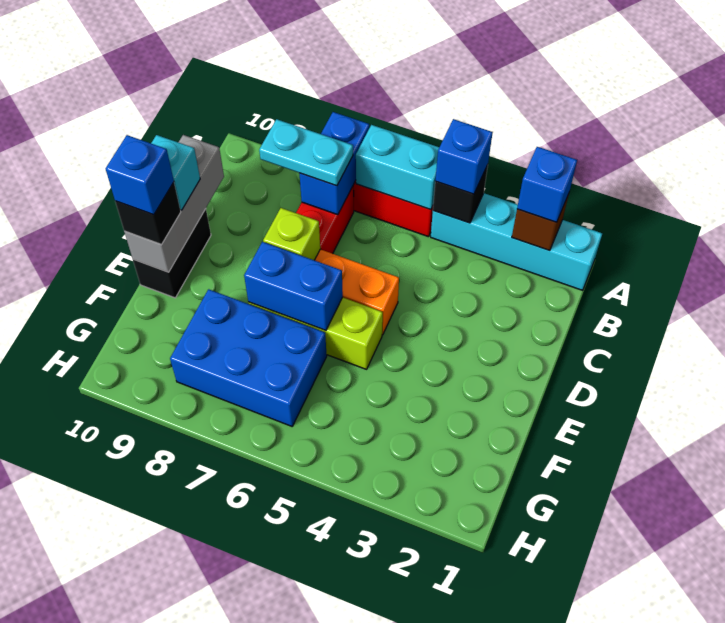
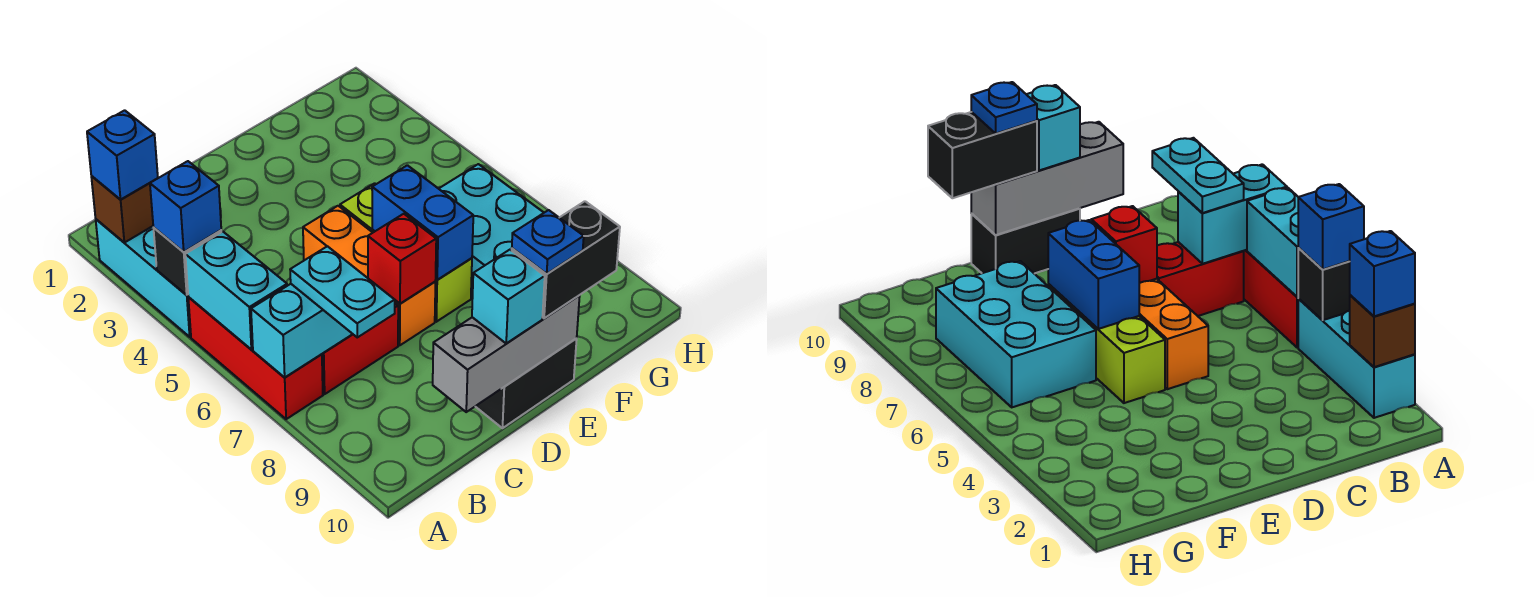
cyan 1x4 brick [431,193,602,290] -> cyan 1x3 brick [96,219,191,337]
blue 1x2 brick [299,112,369,215] -> cyan 1x2 brick [251,284,352,378]
lime 1x1 brick [263,208,320,260] -> red 1x1 brick [368,214,436,304]
black 1x1 brick [115,182,181,245] -> black 1x2 brick [512,201,620,318]
blue 1x1 brick [106,135,174,215] -> blue 1x1 plate [512,210,584,274]
blue 2x3 brick [170,289,327,426] -> cyan 2x3 brick [439,164,544,298]

